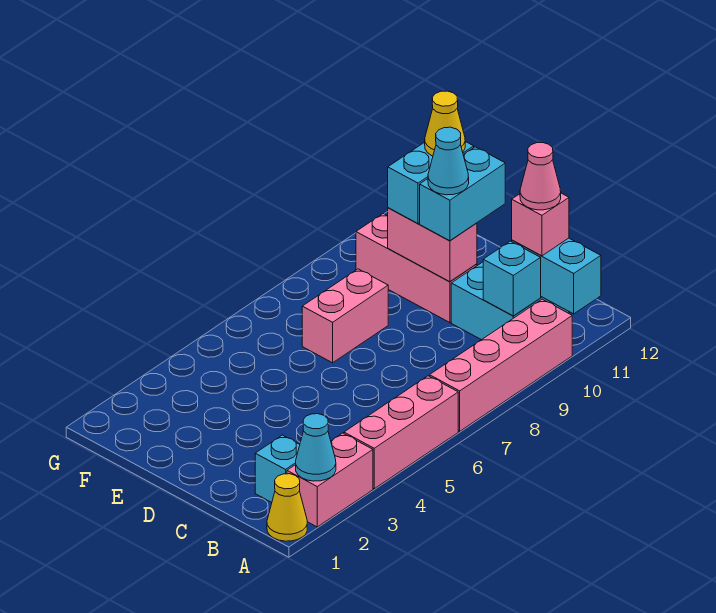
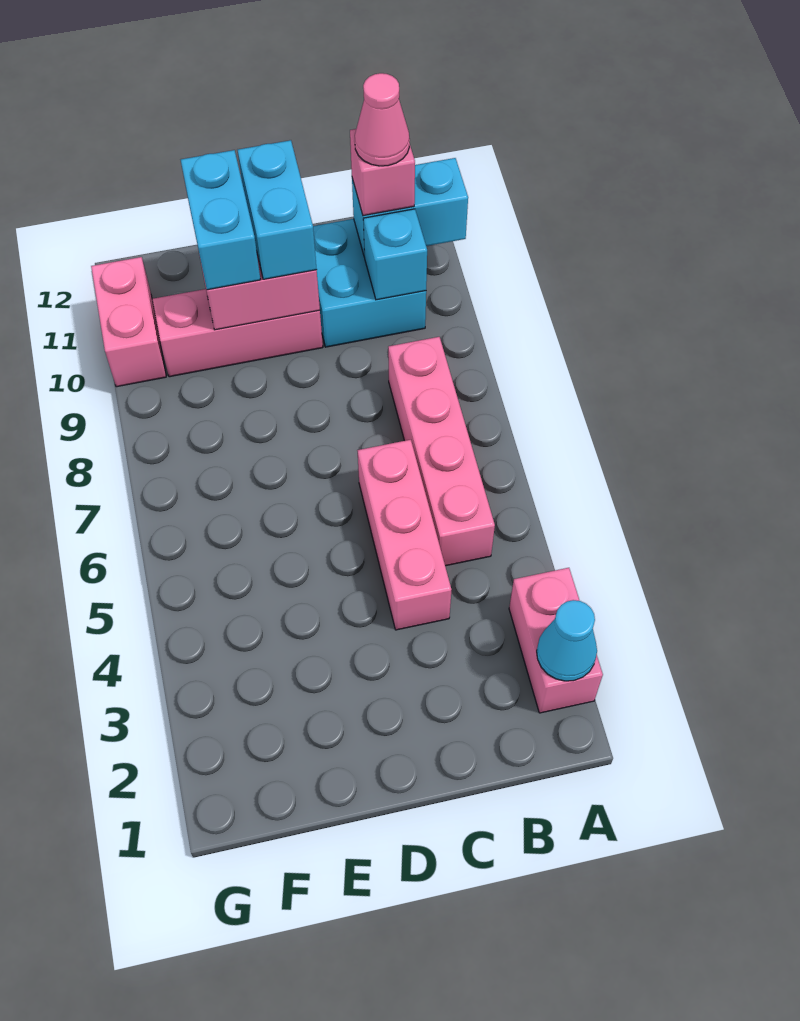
yellow 1x1 cone [267,474,307,541] -> none
pink 1x3 brick [344,376,458,489] -> pink 1x3 brick moved to [357,440,452,630]
pink 1x4 brick [430,299,572,431] -> pink 1x4 brick moved to [388,337,495,566]
cyan 1x1 brick [255,435,300,503] -> none
cyan 1x1 cone [428,127,469,195] -> none
pink 1x2 brick [302,269,388,363] -> pink 1x2 brick moved to [91,257,166,387]
yellow 1x1 cone [425,91,465,156] -> none

